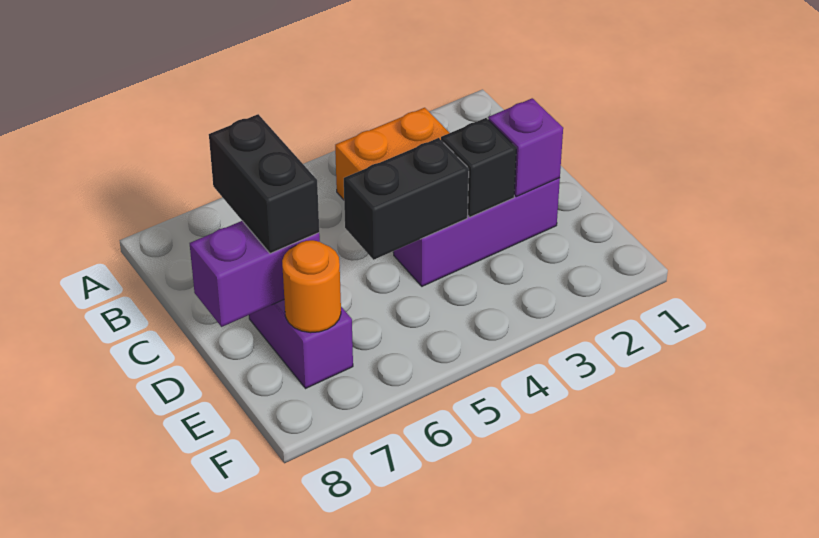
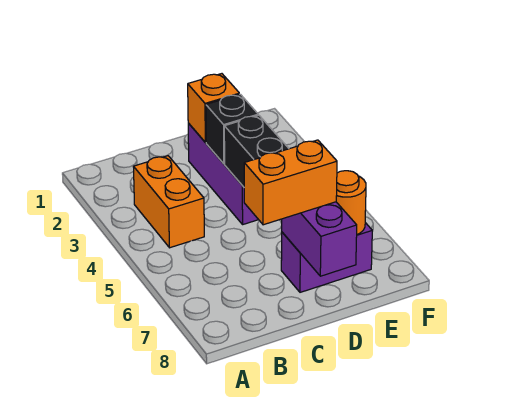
black 1x2 brick [209,114,319,253] -> orange 1x2 brick [244,140,337,225]
purple 1x1 brick [488,98,563,197] -> orange 1x1 brick [188,74,239,142]

